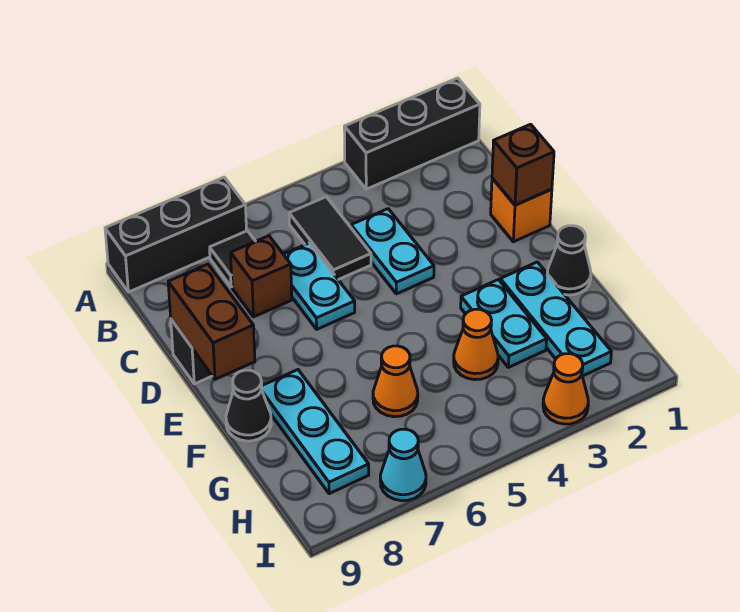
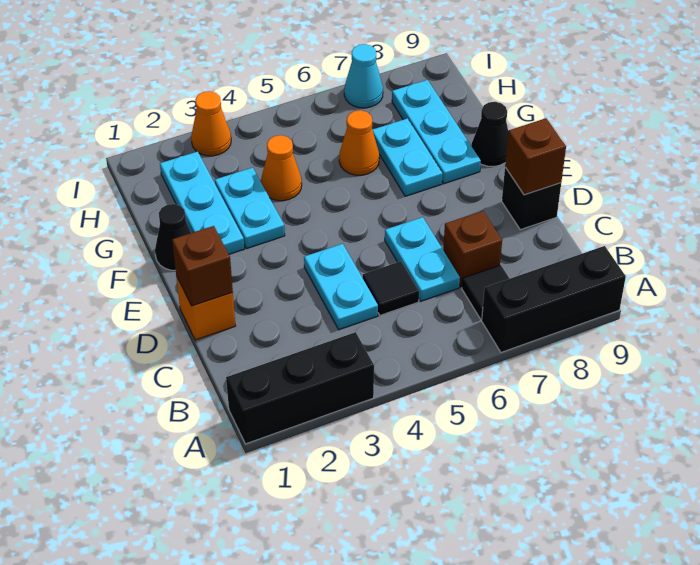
black 1x2 tile [289,197,371,280] -> black 1x1 tile [363,261,419,315]
brown 1x2 brick [168,264,255,379] -> brown 1x1 brick [505,118,566,195]
none -> cyan 1x2 plate [372,118,443,196]

